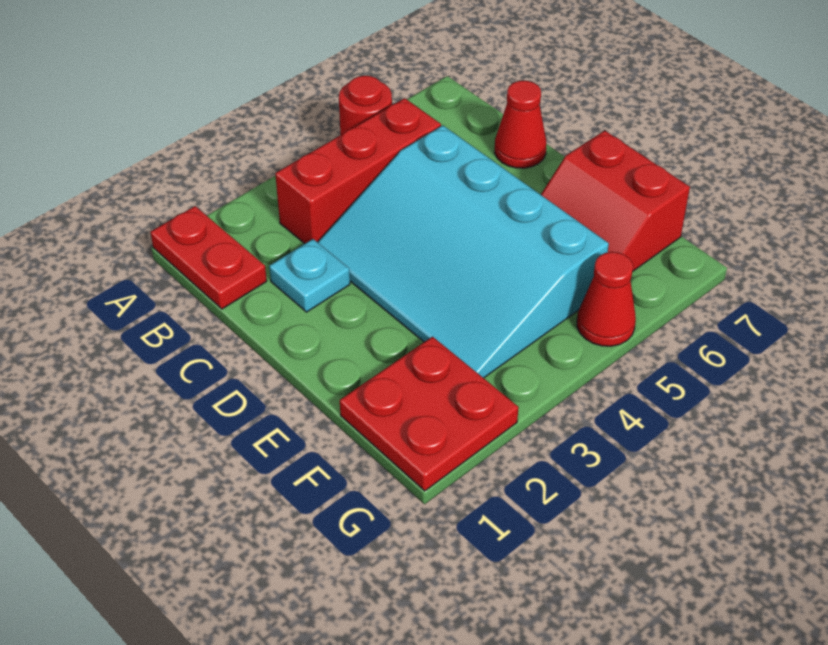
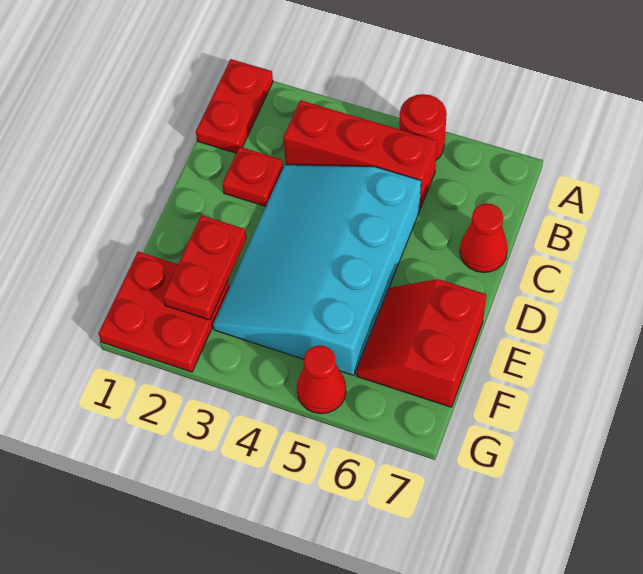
cyan 1x1 plate [269,239,350,312] -> red 1x1 plate [222,147,283,206]
none -> red 1x2 plate [163,215,246,320]

